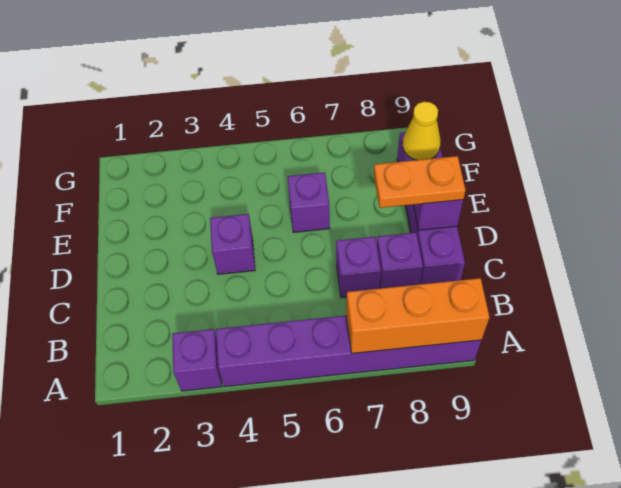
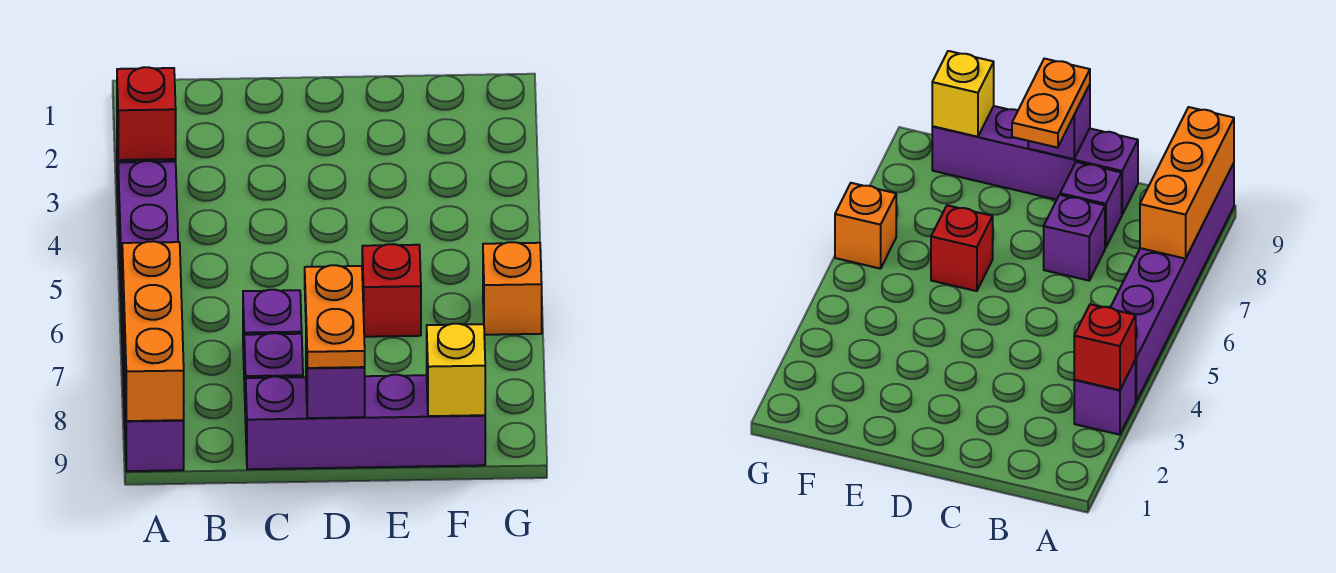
none -> red 1x1 brick [117,67,176,160]
purple 1x1 brick [210,214,255,274] -> none
purple 1x1 brick [288,172,330,232] -> red 1x1 brick [362,244,421,337]
yellow 1x1 cone [403,102,441,160] -> yellow 1x1 brick [427,324,485,416]
none -> orange 1x1 brick [483,242,542,335]

